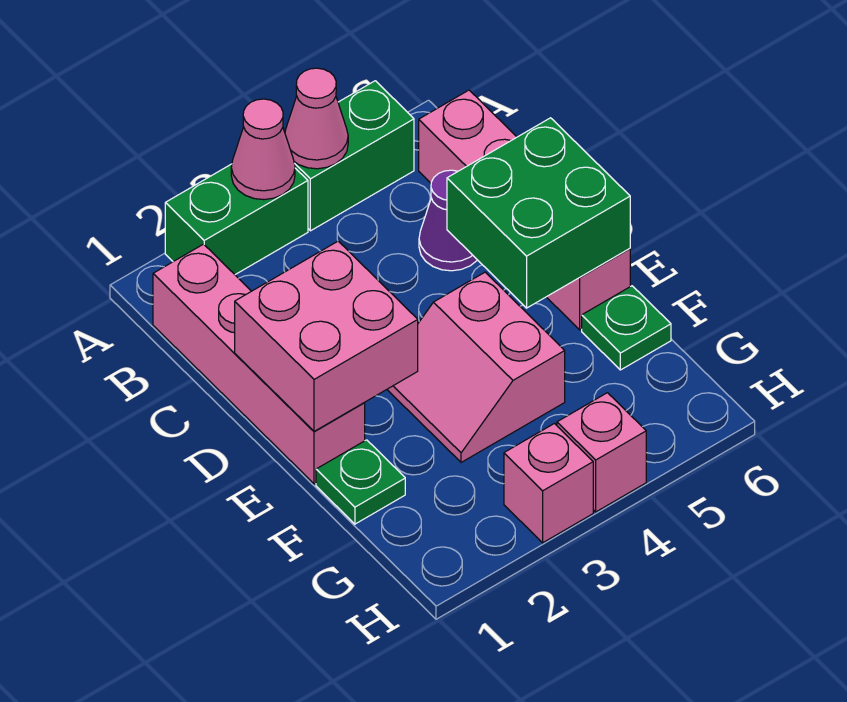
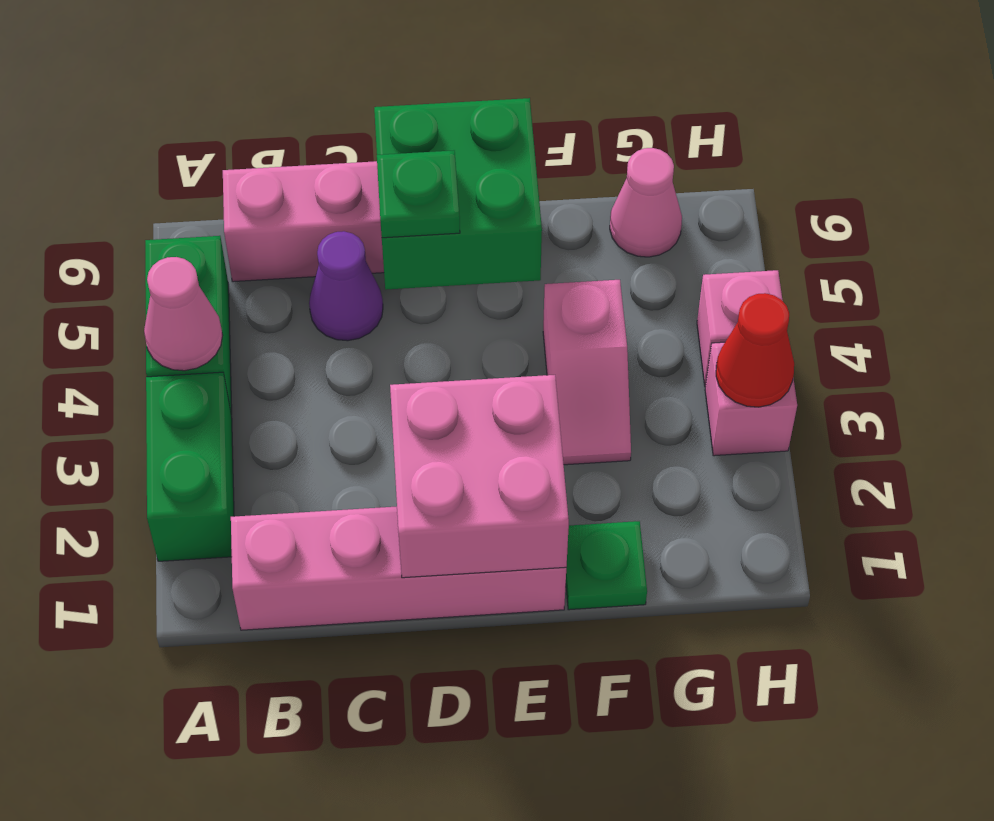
pink 1x1 cone [231,99,295,200] -> pink 1x1 cone moved to [610,148,682,257]
pink 2x2 slope [387,272,565,462] -> pink 1x2 slope [543,280,631,465]
green 1x1 plate [582,286,671,370] -> green 1x1 plate moved to [377,150,460,238]
none -> red 1x1 cone [716,293,794,407]

